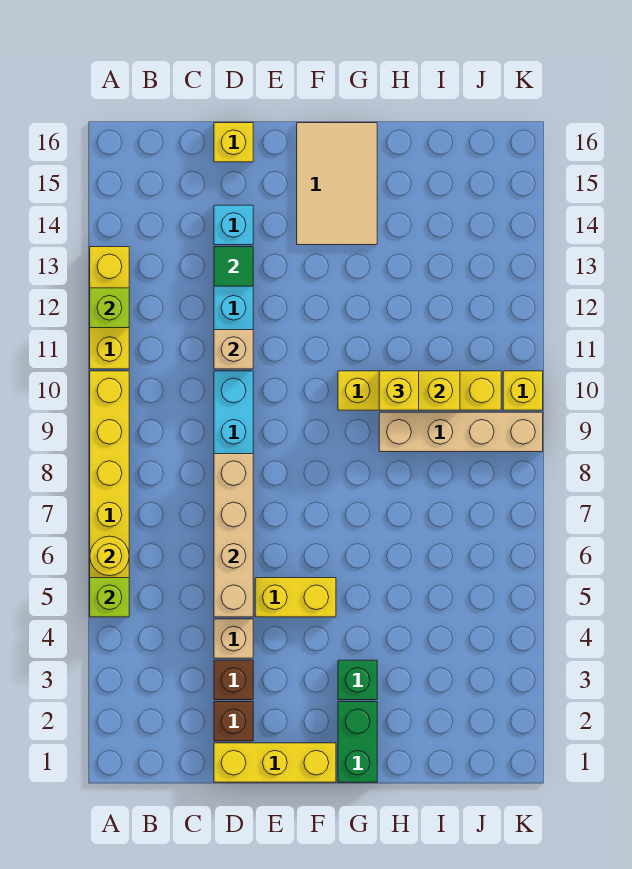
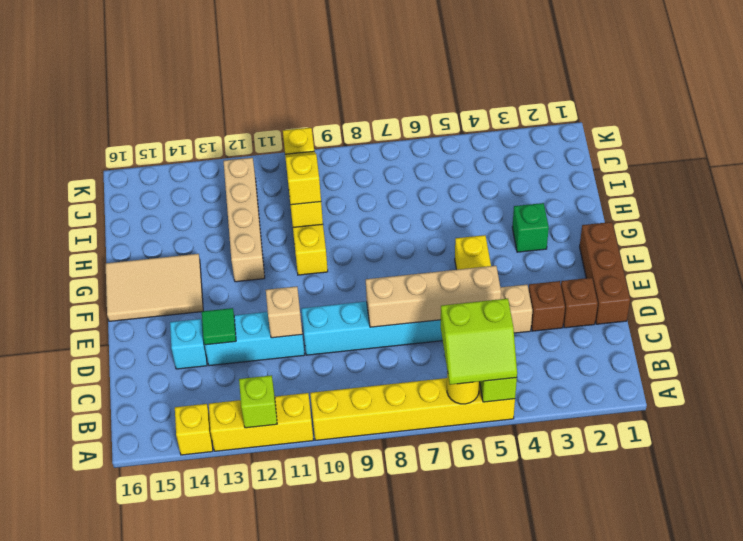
none -> lime 2x2 slope [441,299,517,385]
yellow 1x3 brick [214,743,336,782] -> brown 1x3 brick [580,222,630,324]
yellow 1x1 brick [214,123,253,162] -> yellow 1x1 brick moved to [175,404,213,455]
green 1x2 brick [338,702,377,782] -> none
tan 1x4 brick [379,412,543,452] -> tan 1x4 brick moved to [224,158,265,282]

